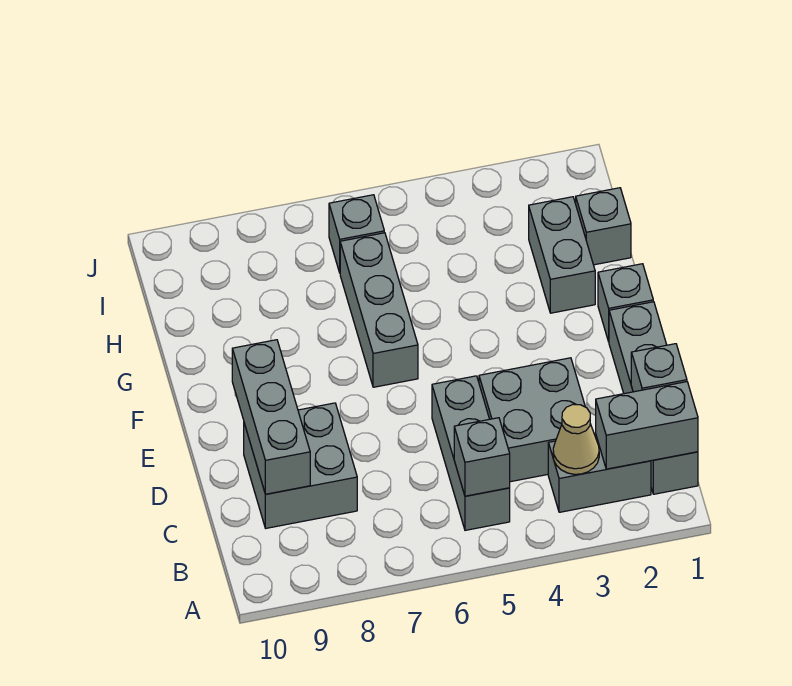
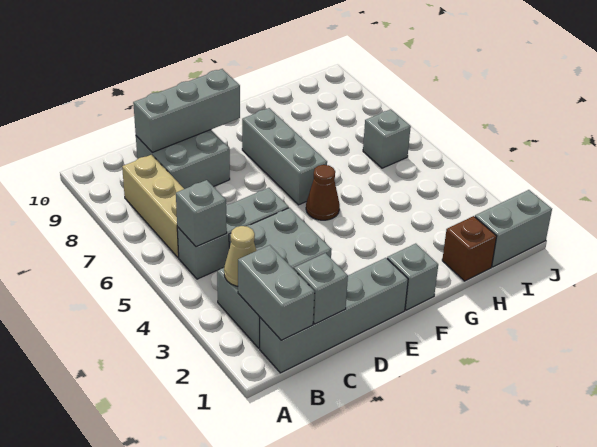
none -> tan 1x3 brick [122,155,184,258]
none -> brown 1x1 cone [306,165,340,220]
grey 1x3 brick [340,233,418,387] -> grey 1x3 brick turned to [242,108,327,205]
grey 1x2 brick [529,197,595,313] -> grey 1x2 brick moved to [475,190,552,267]
grey 1x1 brick [576,188,631,265] -> brown 1x1 brick [442,216,497,281]

